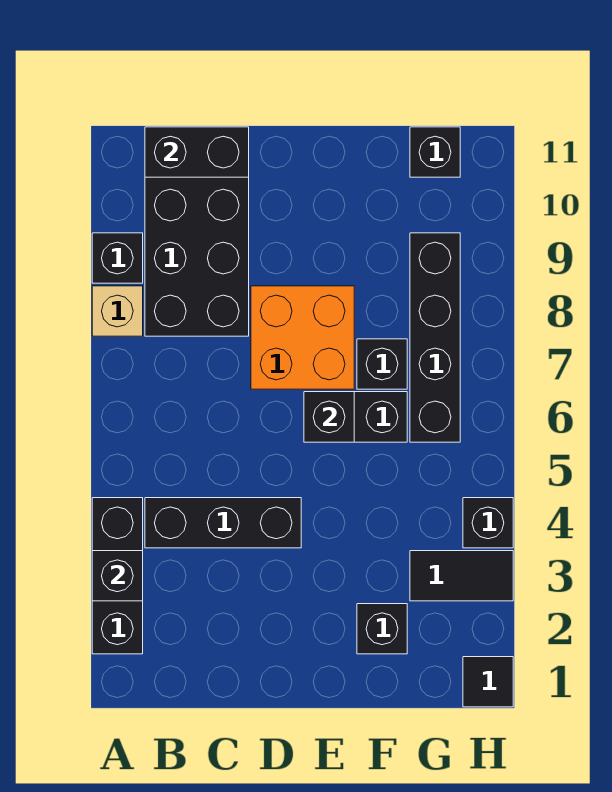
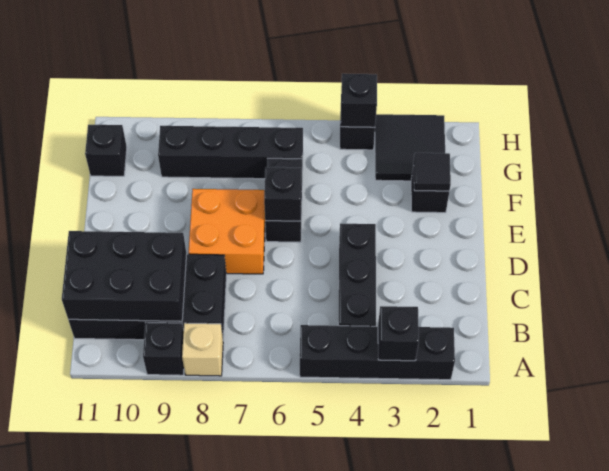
black 1x3 brick [92,498,143,654] -> black 1x4 brick [300,325,455,380]
black 1x2 brick [145,127,249,177] -> black 2x3 brick [62,231,187,321]
black 1x1 brick [357,339,407,389] -> black 1x1 brick moved to [341,74,377,127]
black 1x2 tile [410,551,513,601] -> black 2x2 tile [375,114,445,181]
black 1x1 tile [463,657,513,707] -> black 1x1 tile moved to [414,153,451,191]

